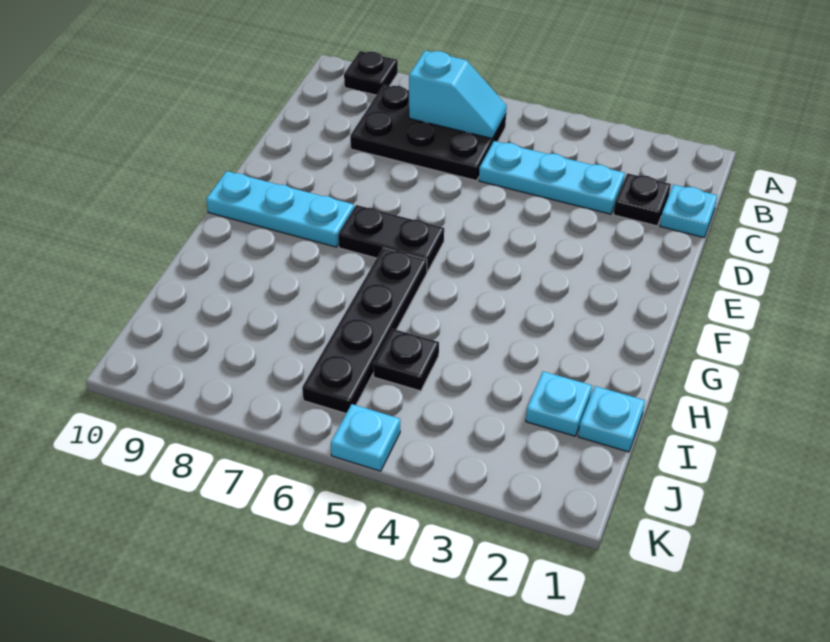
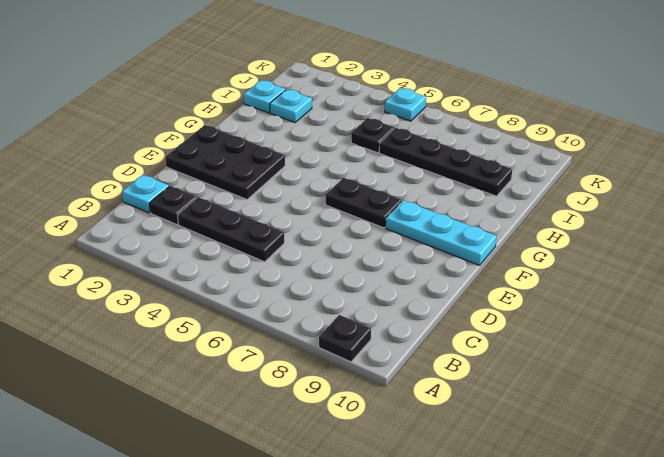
black 2x3 plate [350,85,506,181] -> black 2x3 plate moved to [165,125,285,199]
cyan 1x2 slope [409,51,507,138] -> none
cyan 1x3 plate [479,141,625,214] -> black 1x3 plate [178,197,284,262]
black 1x4 plate [302,248,427,413] -> black 1x4 plate turned to [379,128,512,196]

